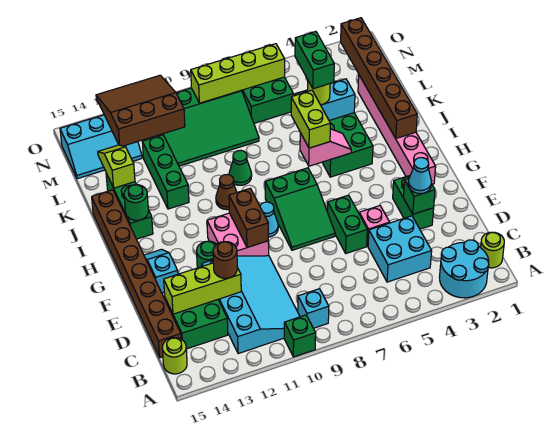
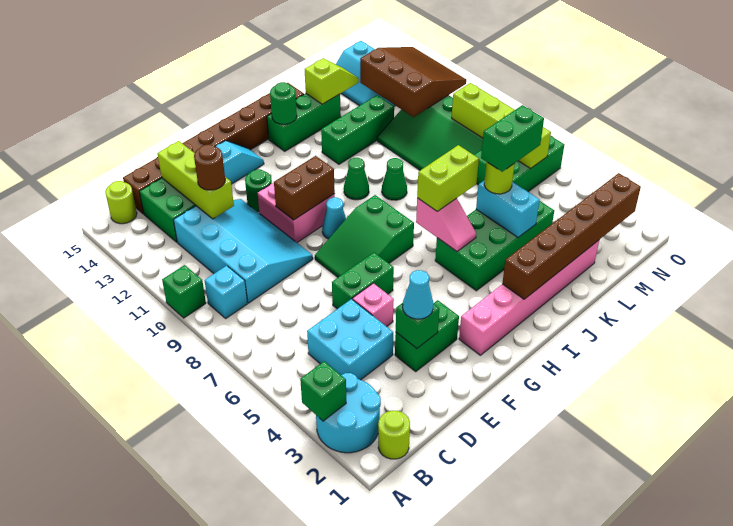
none -> green 1x1 brick [300,361,346,421]
cyan 3x4 slope [202,256,300,354] -> cyan 3x4 slope turned to [174,199,313,303]
brown 1x1 cone [216,174,237,210] -> green 1x1 cone [344,158,369,200]

